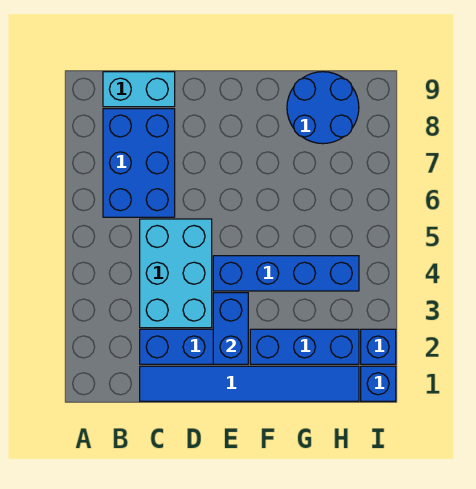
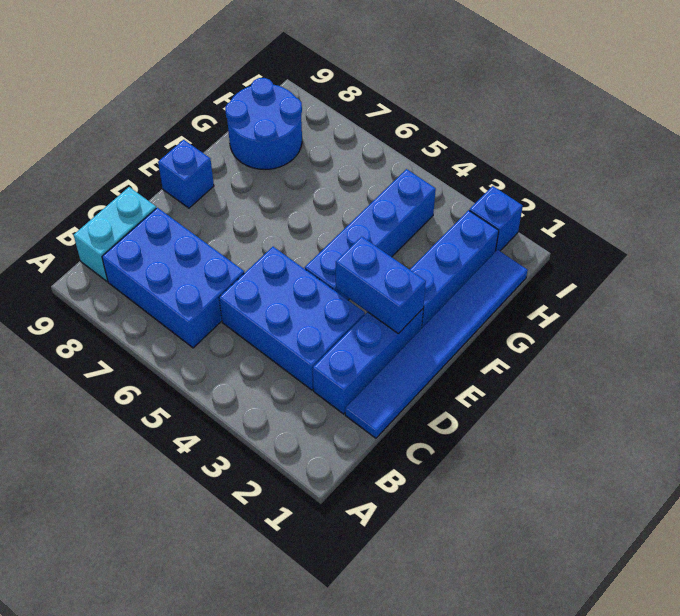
cyan 2x3 brick [140,219,212,328] -> blue 2x3 brick [219,247,365,390]
blue 1x1 brick [361,366,396,401] -> blue 1x1 brick moved to [158,140,214,208]

